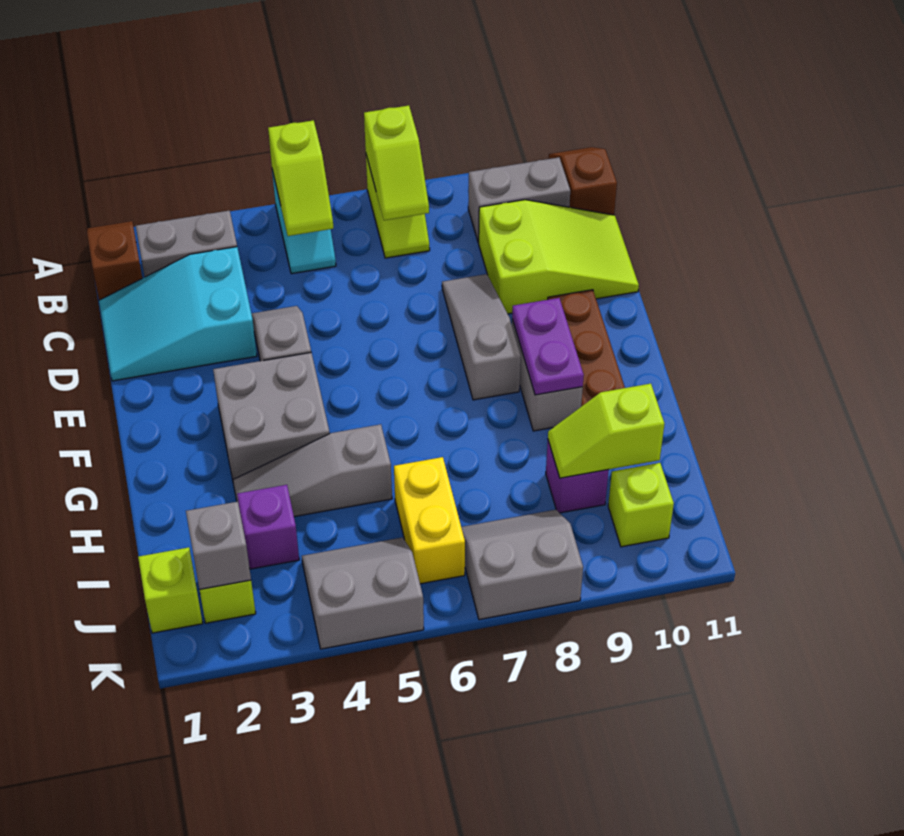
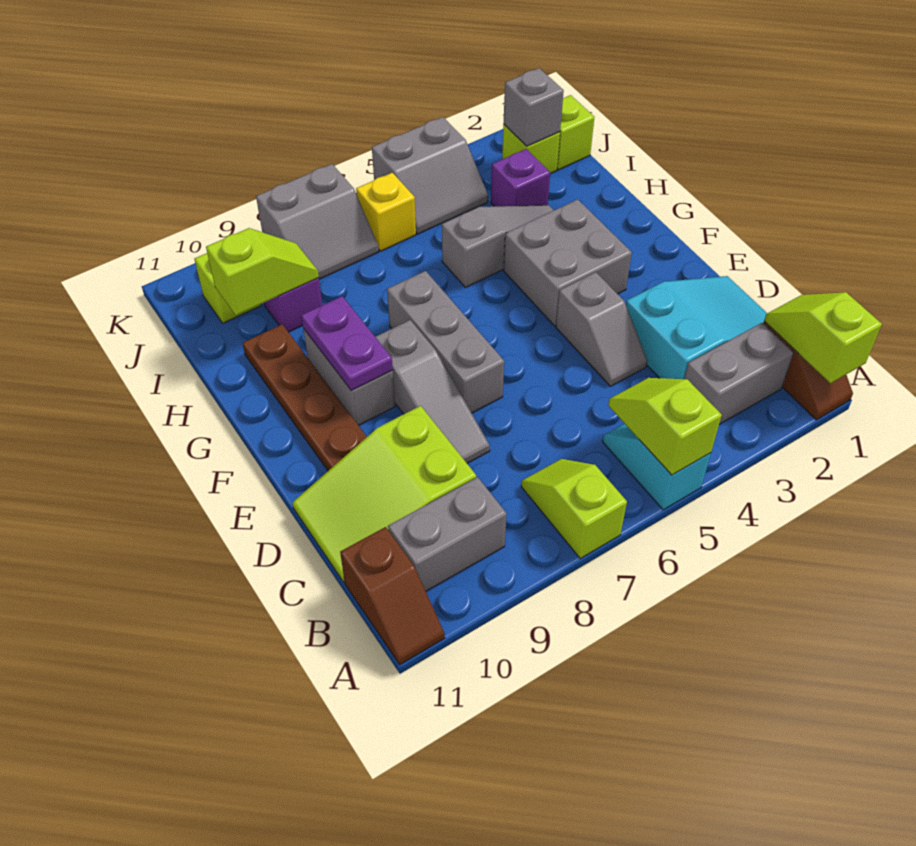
lime 1x2 slope [364,105,429,220] -> lime 1x2 slope moved to [764,292,882,383]
none -> grey 1x3 brick [387,271,504,413]
yellow 1x2 brick [394,457,465,584] -> yellow 1x1 brick [356,173,416,251]

